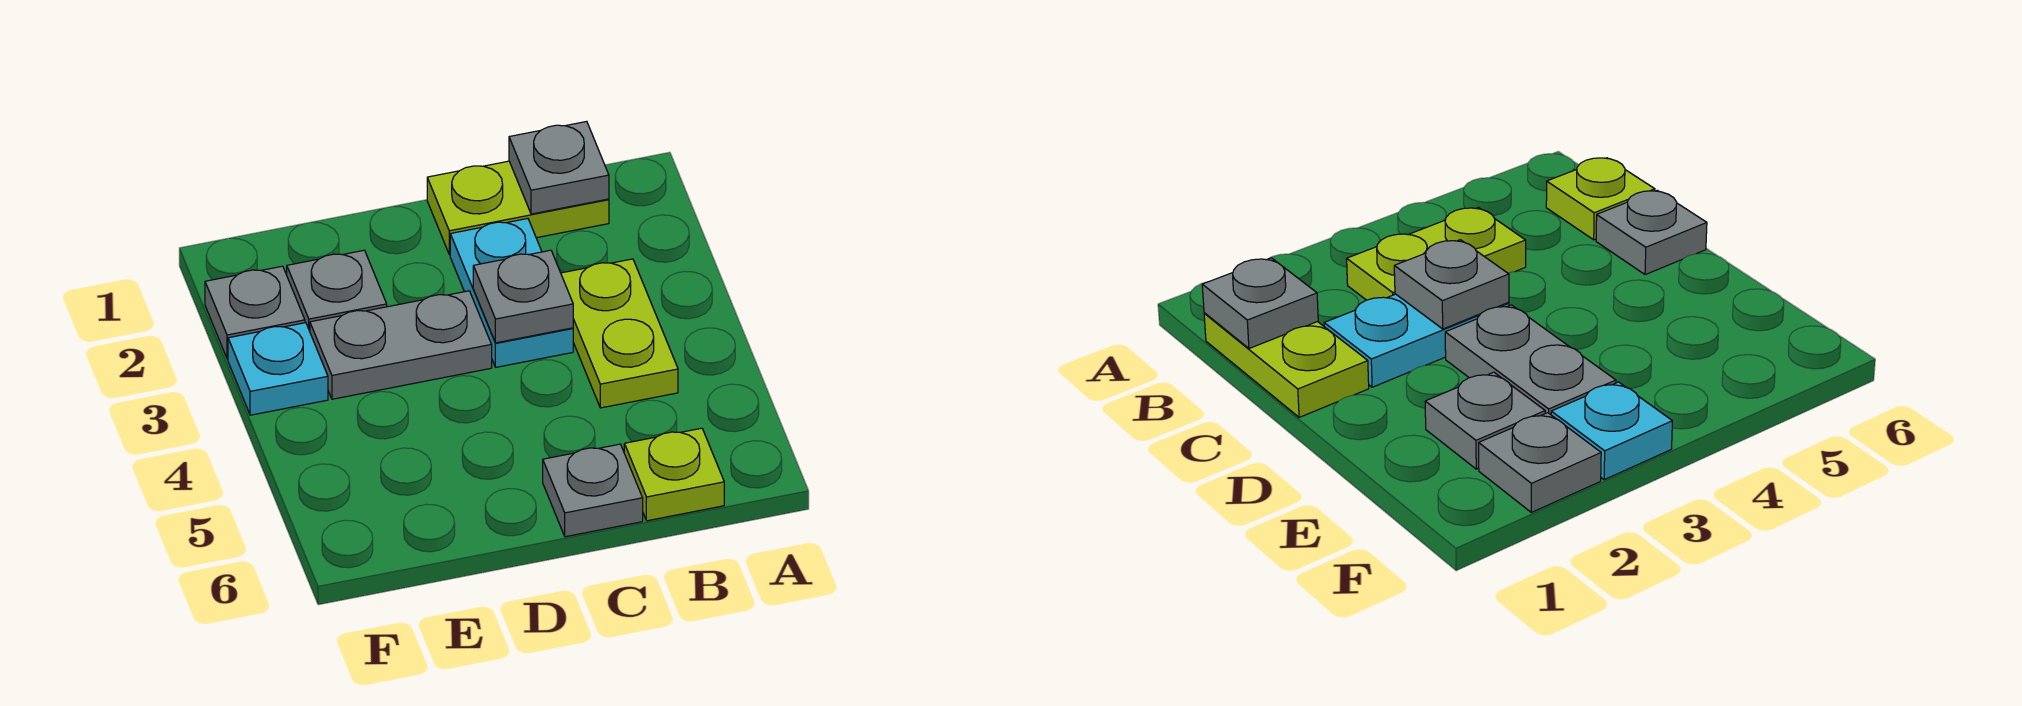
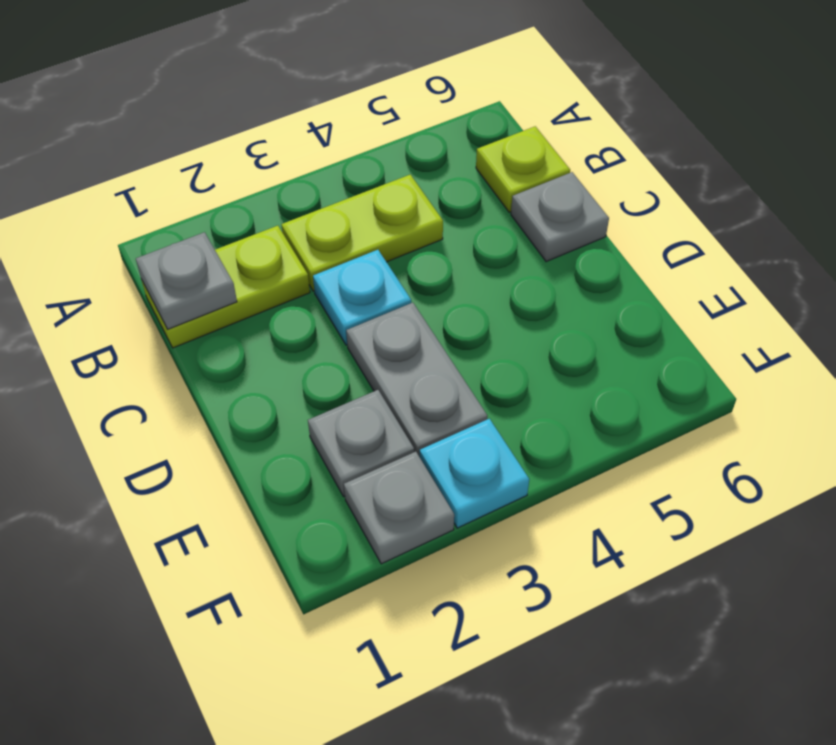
lime 1x2 plate [427,161,609,255] -> lime 1x2 plate turned to [141,226,310,348]
cyan 1x2 plate [450,219,573,367] -> cyan 1x1 plate [313,250,411,345]
grey 1x1 plate [473,250,573,343] -> none

